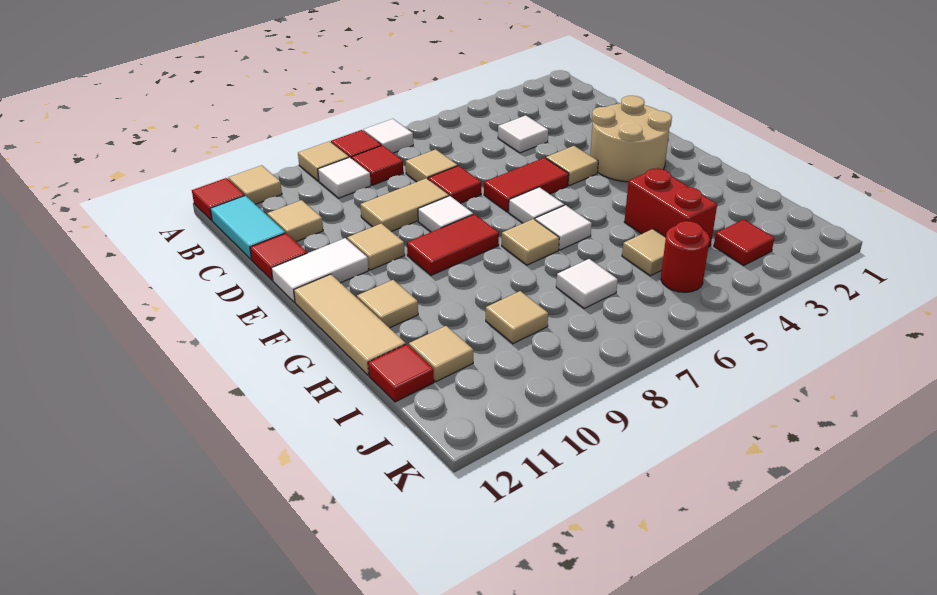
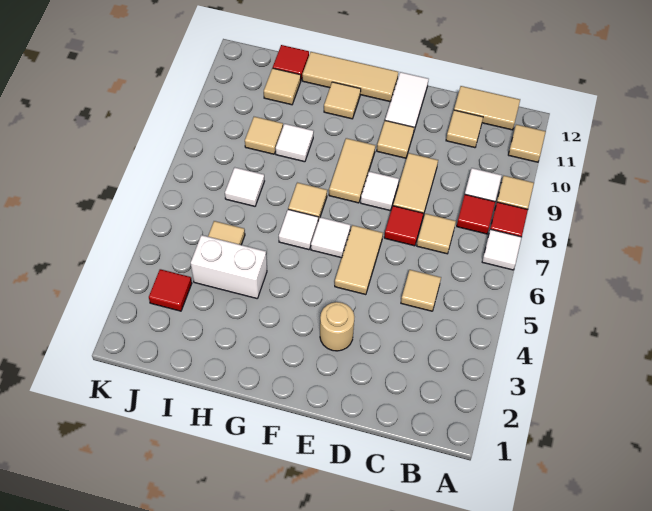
red 1x1 tile [192,178,245,221] -> none
cyan 1x2 tile [210,195,285,259] -> tan 1x2 tile [454,86,520,130]
white 1x1 tile [498,115,548,153] -> white 1x1 tile moved to [276,124,314,162]
red 1x1 tile [250,233,307,280] -> none
tan 2x2 round brick [590,96,672,182] -> tan 1x1 round brick [320,302,354,351]
tan 1x1 tile [546,146,598,186] -> tan 1x1 tile moved to [401,270,441,311]
red 1x2 tile [484,158,569,212] -> tan 1x2 tile [335,225,383,295]
red 1x2 tile [407,214,499,275] -> tan 1x2 tile [329,138,375,203]
red 1x2 brick [624,168,717,247] -> white 1x2 brick [191,235,267,298]
red 1x1 round brick [661,221,710,292] -> none

